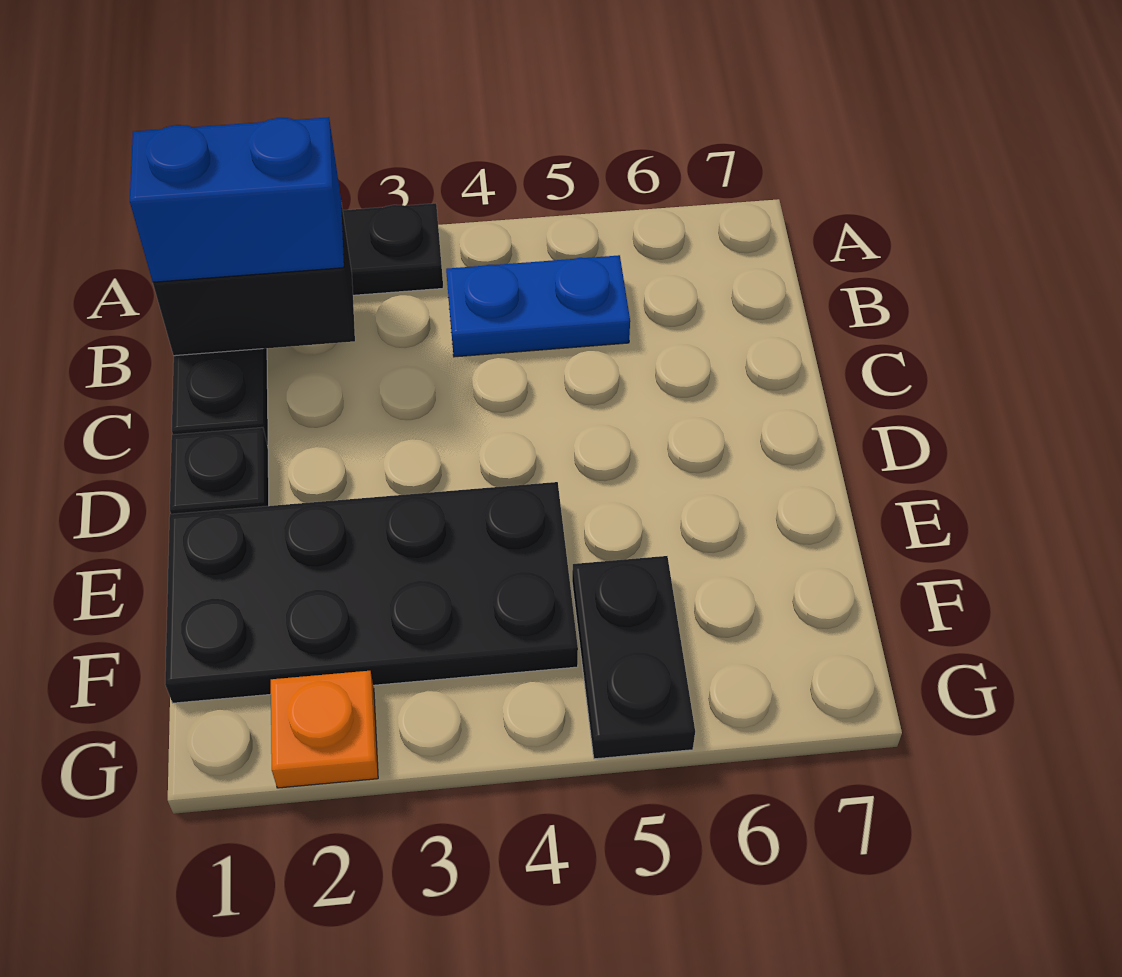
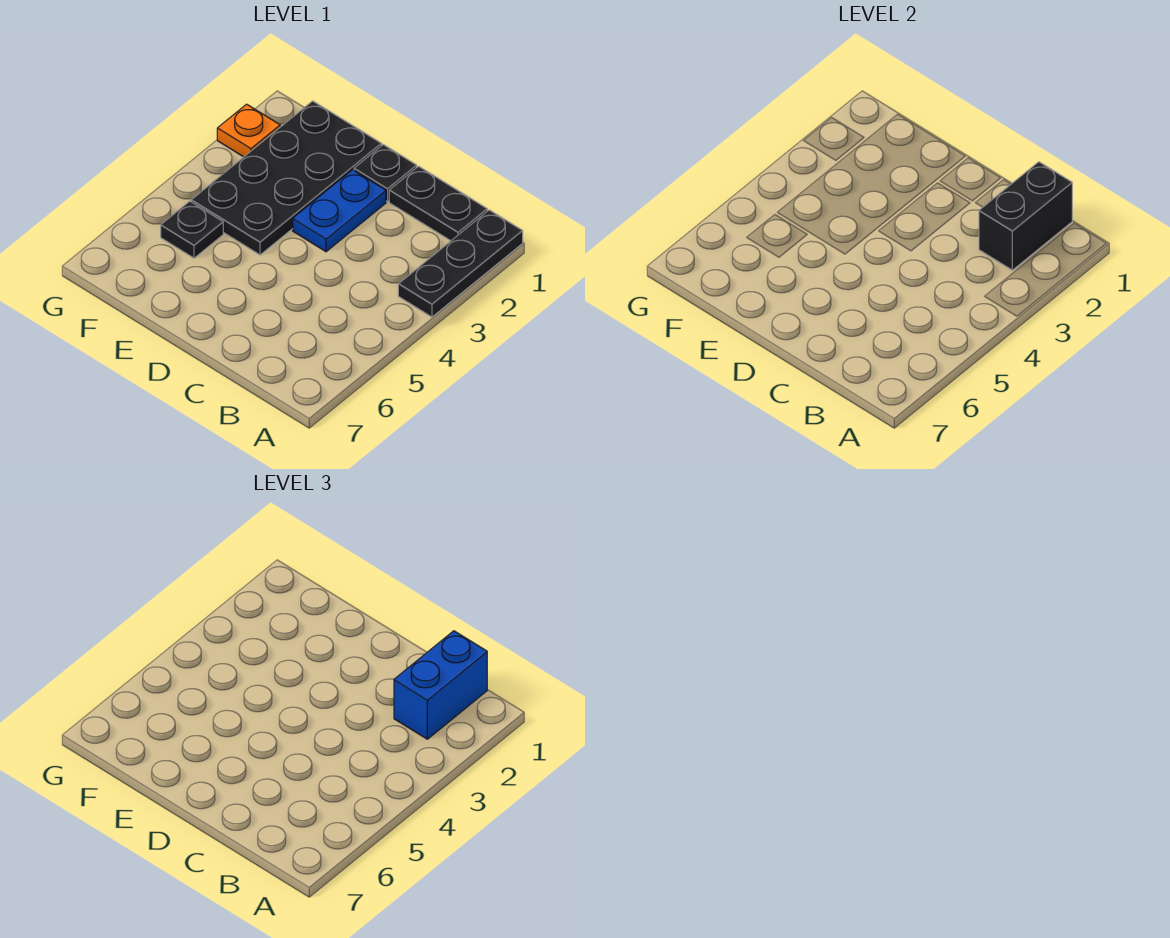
blue 1x2 plate [446,255,630,357] -> blue 1x2 plate moved to [293,170,386,252]
black 1x2 plate [572,556,695,759] -> black 1x1 plate [161,201,223,258]

